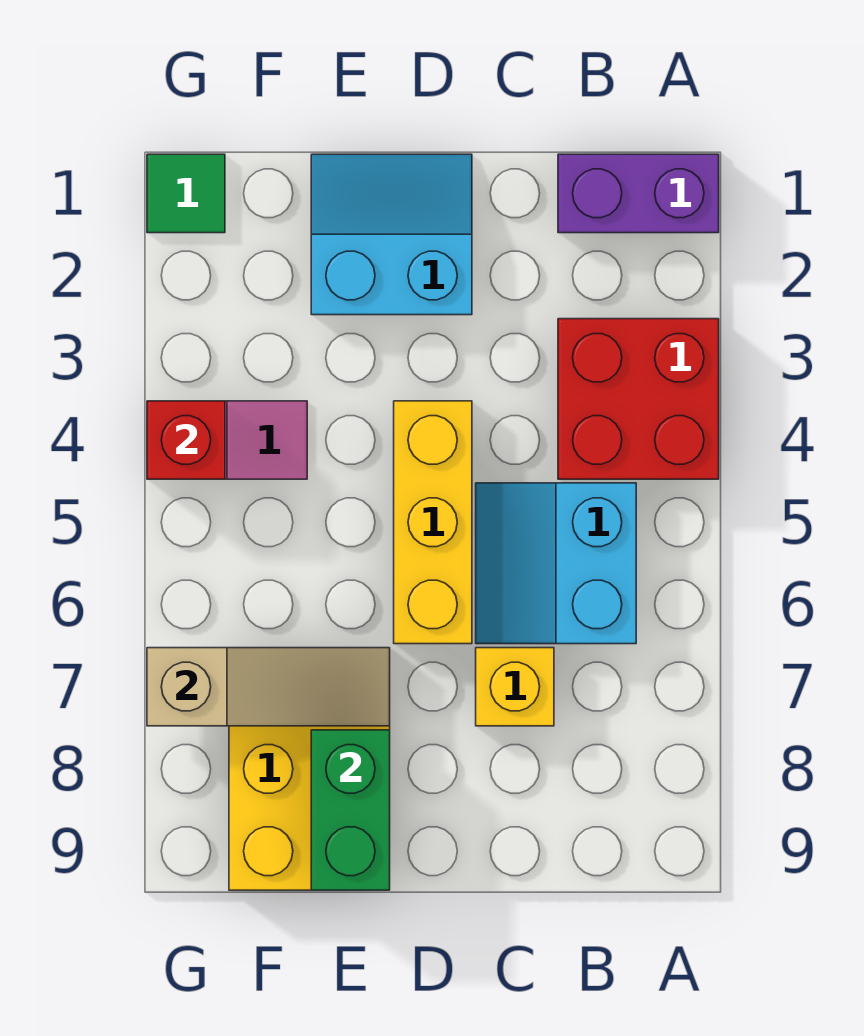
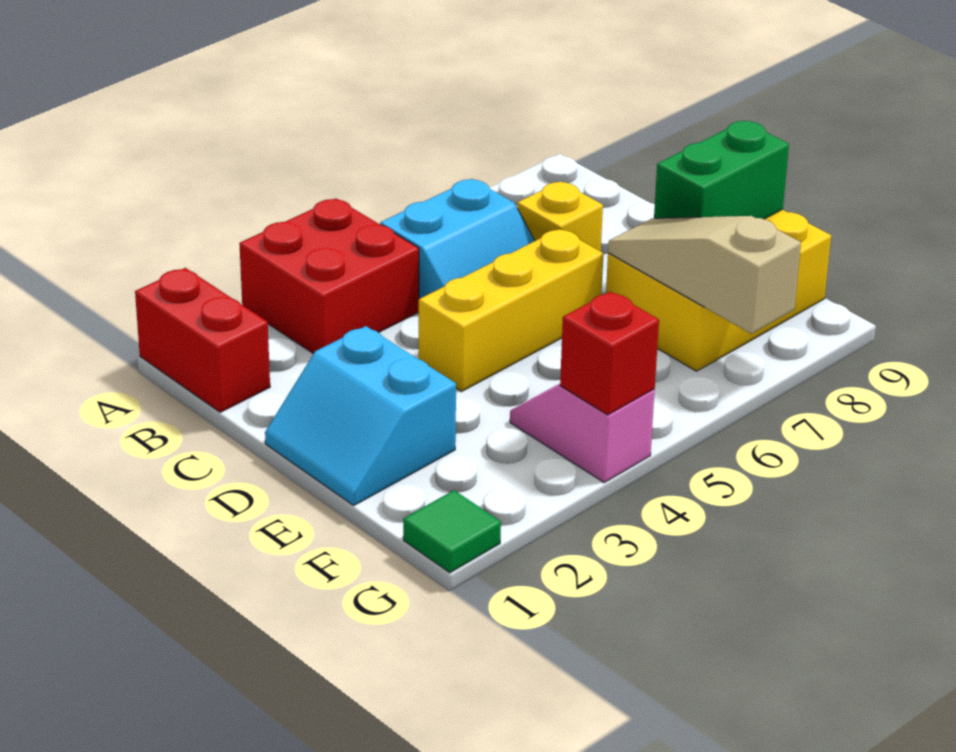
purple 1x2 brick [558,154,719,233] -> red 1x2 brick [135,268,270,412]

